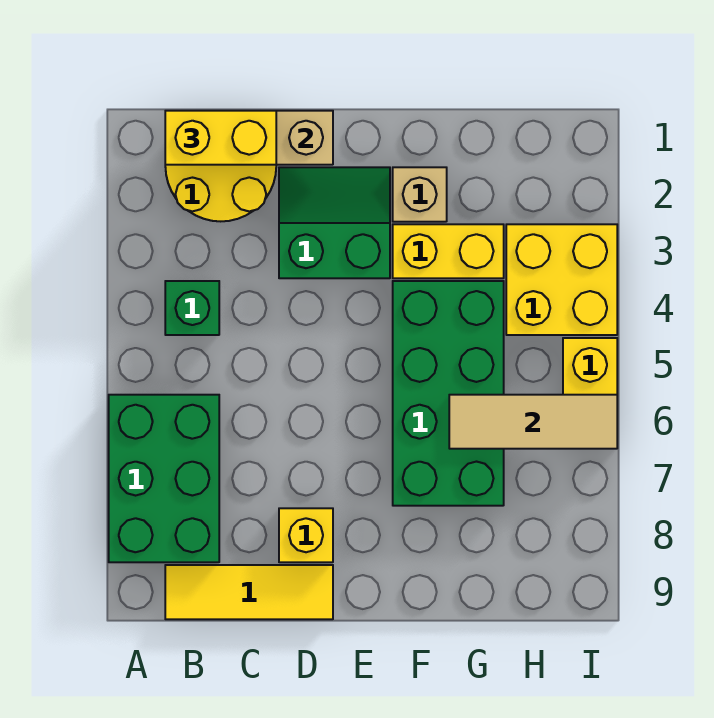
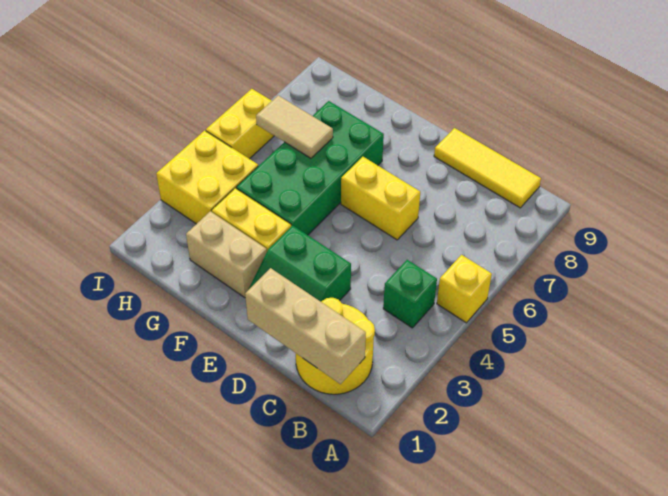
green 2x3 brick [109,395,219,562] -> none
yellow 1x2 brick [165,111,276,165] -> yellow 1x2 brick moved to [341,157,420,240]
yellow 1x1 brick [279,508,333,562] -> yellow 1x1 brick moved to [437,255,492,323]
tan 1x1 brick [393,167,447,222] -> tan 1x2 brick [186,211,267,298]
tan 1x3 tile [449,395,617,449] -> tan 1x2 tile [256,95,333,158]

